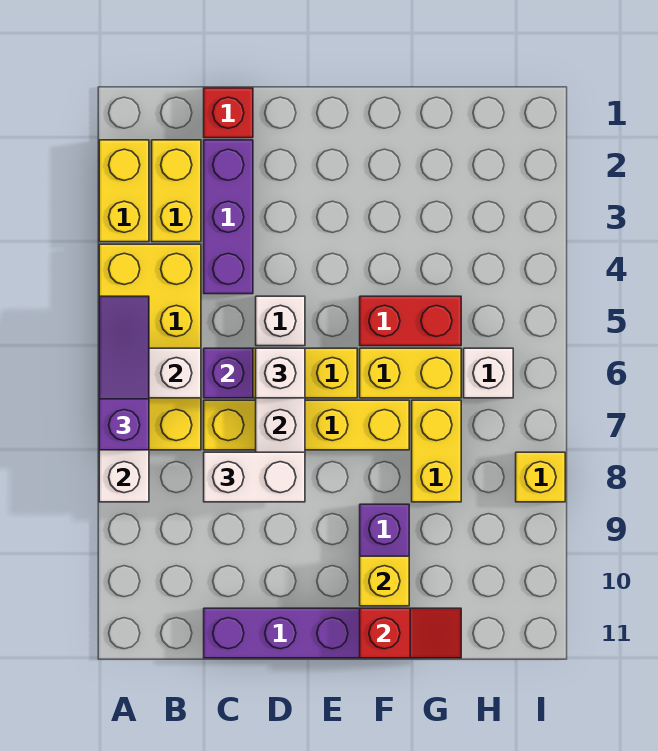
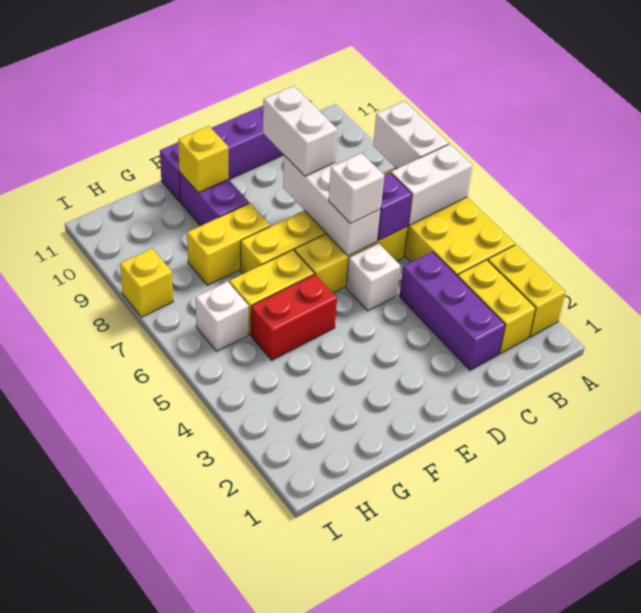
purple 1x3 slope [99,296,149,450] -> none
red 1x1 brick [204,88,253,138] -> none
white 1x2 brick [204,452,305,502] -> white 1x2 brick turned to [263,86,337,176]
red 1x2 slope [360,608,461,658] -> none
yellow 1x2 brick [412,400,461,502] -> yellow 1x2 brick turned to [187,203,270,285]

